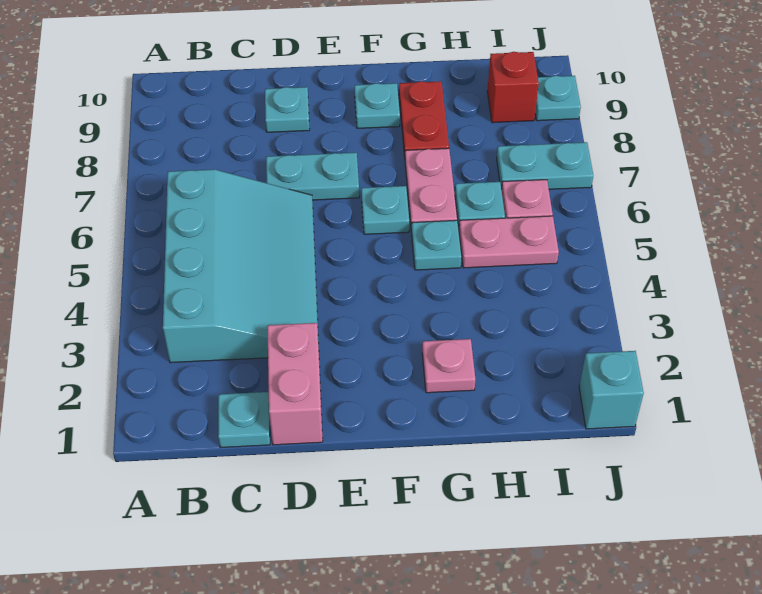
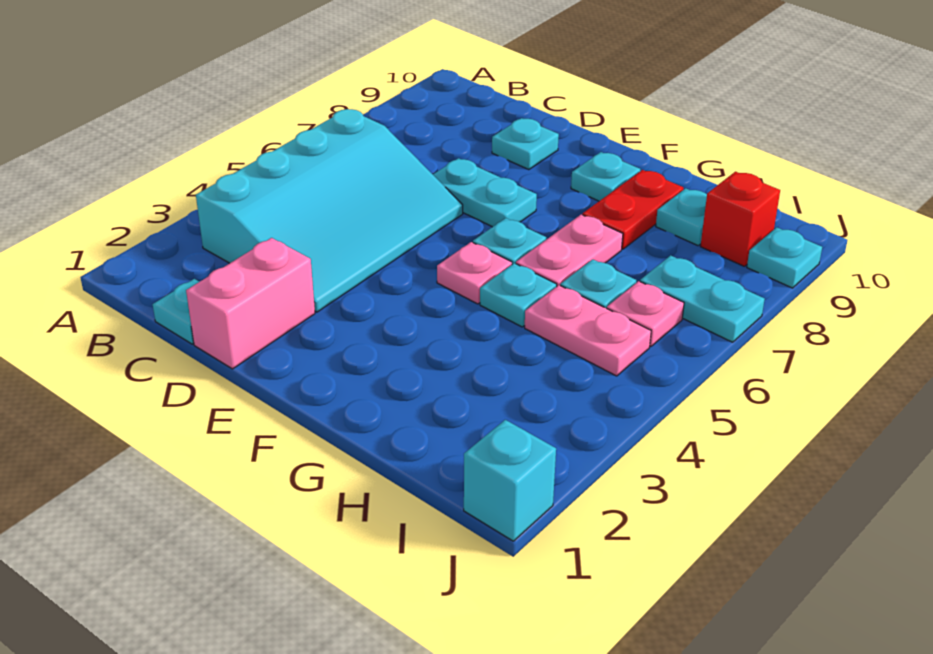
pink 1x1 plate [422,339,475,393] -> pink 1x1 plate moved to [437,242,512,304]
none -> cyan 1x1 plate [656,188,707,246]

